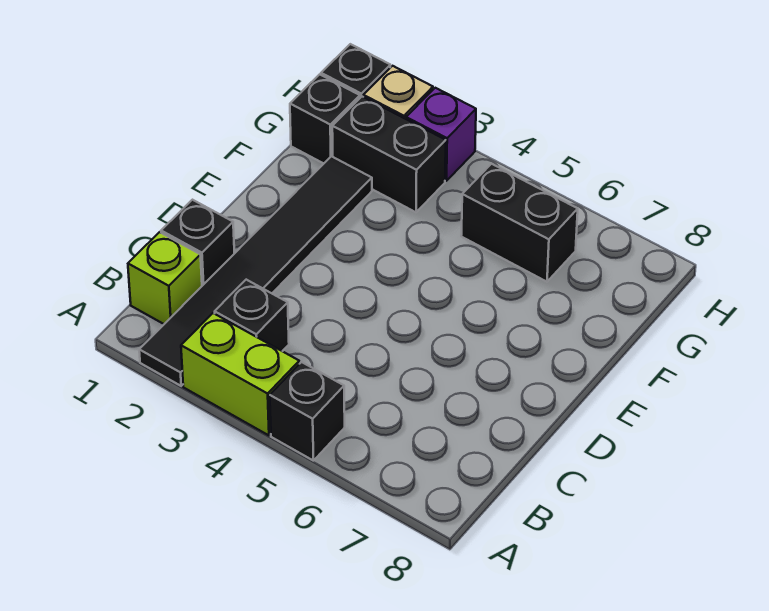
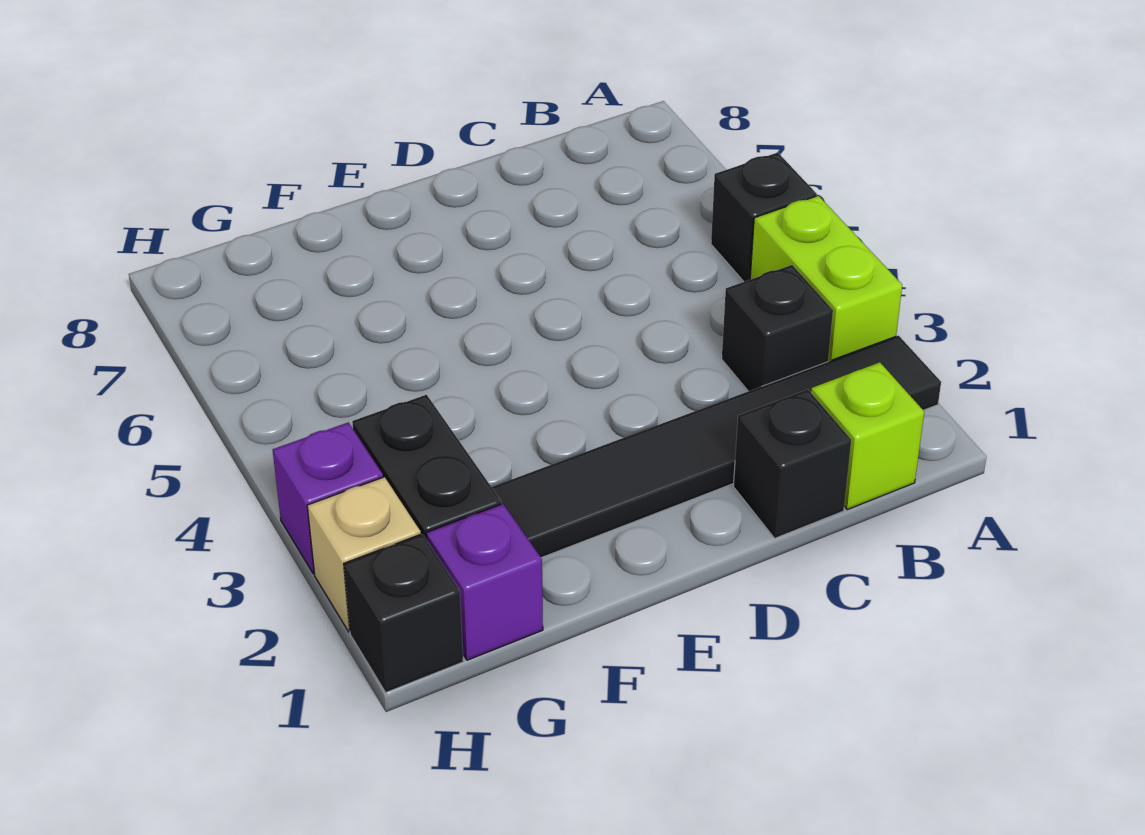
black 1x1 brick [290,74,360,163] -> purple 1x1 brick [426,504,543,660]
black 1x2 brick [461,164,578,282] -> none

